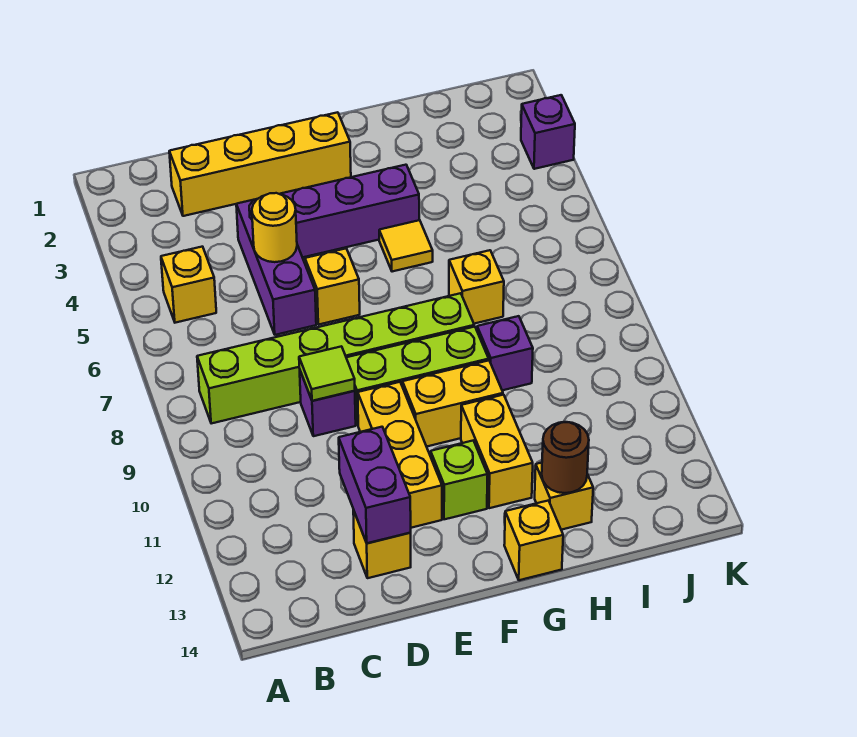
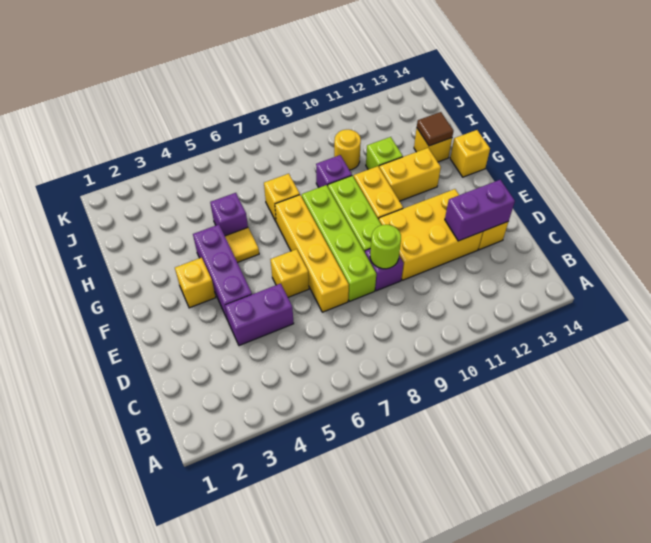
yellow 1x1 brick [161,247,216,323] -> yellow 1x1 brick moved to [175,258,216,308]
lime 1x6 brick [197,293,474,424] -> lime 1x4 brick [302,185,376,301]
yellow 1x4 brick [169,112,351,216] -> yellow 1x4 brick moved to [275,195,349,312]
purple 1x3 brick [236,198,316,335] -> purple 1x2 brick [225,284,294,346]
yellow 1x1 round brick [252,193,297,262] -> yellow 1x1 round brick moved to [334,129,361,170]
lime 1x1 tile [299,346,355,401] -> lime 1x1 round brick [370,225,401,269]
yellow 1x3 brick [358,382,442,528] -> yellow 2x3 brick [379,189,483,280]
lime 1x1 brick [431,441,488,519] -> lime 1x1 brick moved to [366,137,403,170]
brown 1x1 round brick [542,422,589,493] -> brown 1x1 tile [417,112,453,146]
purple 1x1 brick [521,95,575,169] -> purple 1x1 brick moved to [210,193,248,236]

